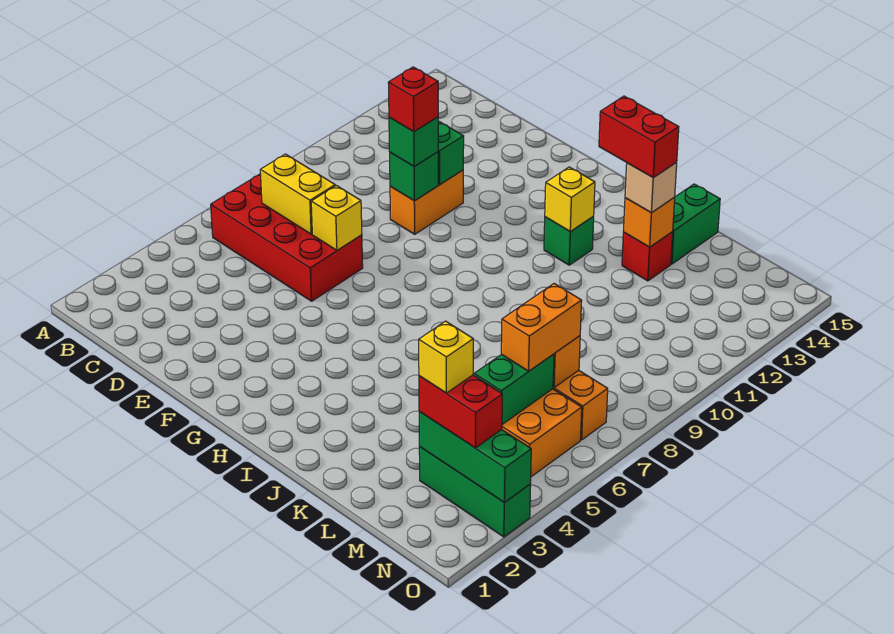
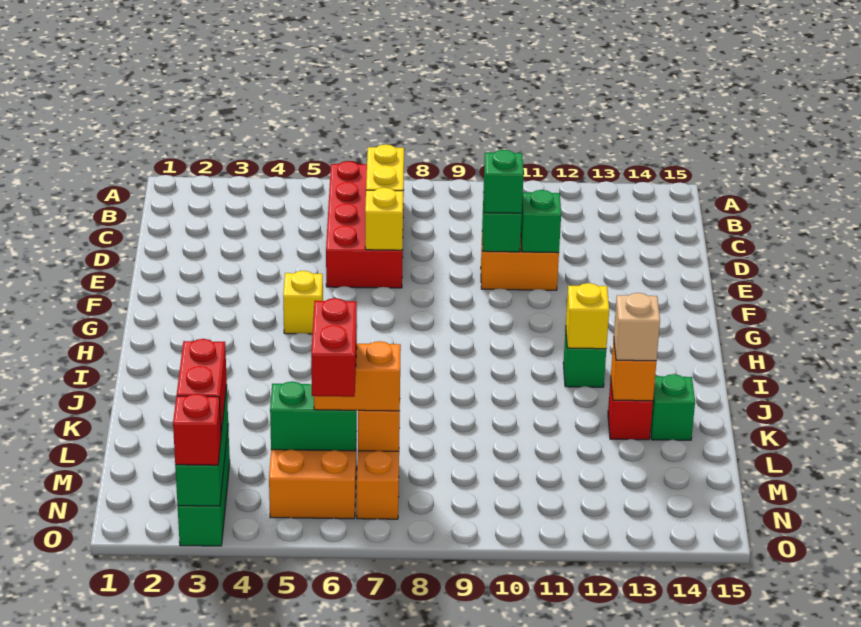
red 1x1 brick [388,67,438,132] -> red 1x1 brick moved to [173,394,221,465]
red 1x2 brick [599,96,679,178] -> red 1x2 brick moved to [311,298,357,397]
green 1x2 brick [671,184,720,264] -> green 1x1 brick [651,374,695,440]
yellow 1x1 brick [419,321,473,393] -> yellow 1x1 brick moved to [283,271,323,334]

